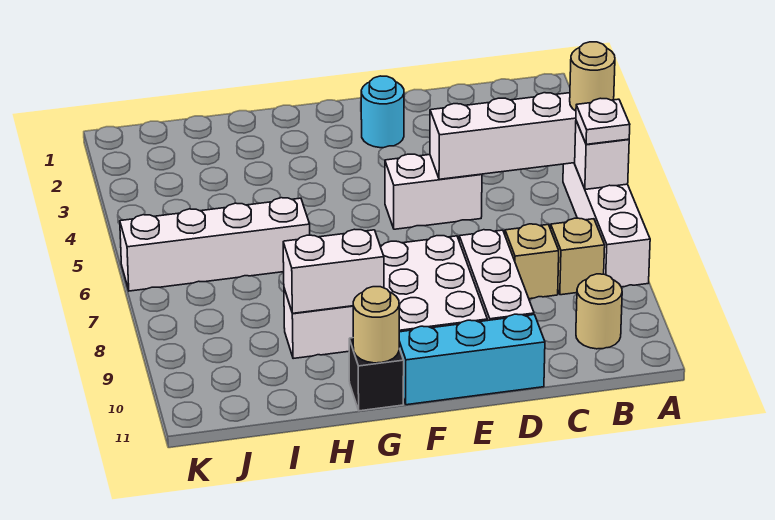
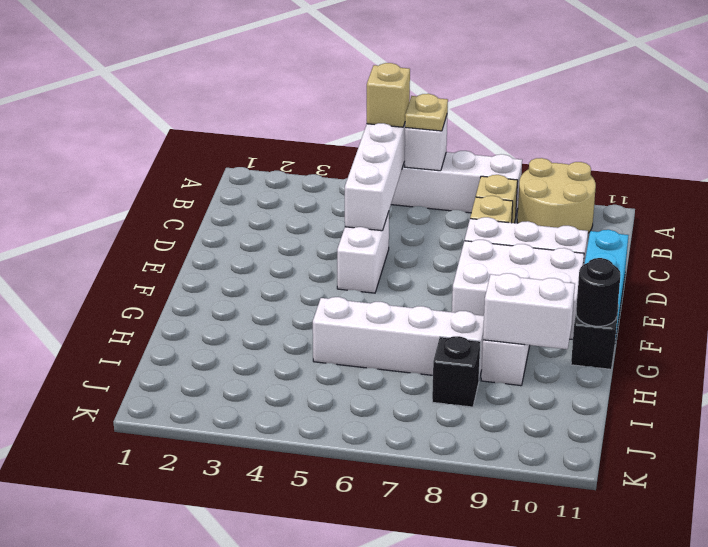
tan 1x1 round brick [570,42,615,111] -> tan 1x1 brick [367,63,410,127]
white 1x1 plate [576,98,630,144] -> tan 1x1 plate [405,94,448,131]
tan 1x1 round brick [576,274,622,349] -> tan 2x2 round brick [517,158,596,233]
cyan 1x1 round brick [361,76,404,148] -> none
white 1x2 brick [283,229,384,314] -> white 1x2 brick turned to [483,273,575,349]
tan 1x1 round brick [353,287,399,363] -> black 1x1 round brick [576,258,620,326]
white 1x4 brick [120,198,310,291] -> white 1x4 brick turned to [313,297,484,379]
none -> black 1x1 brick [432,336,481,407]

